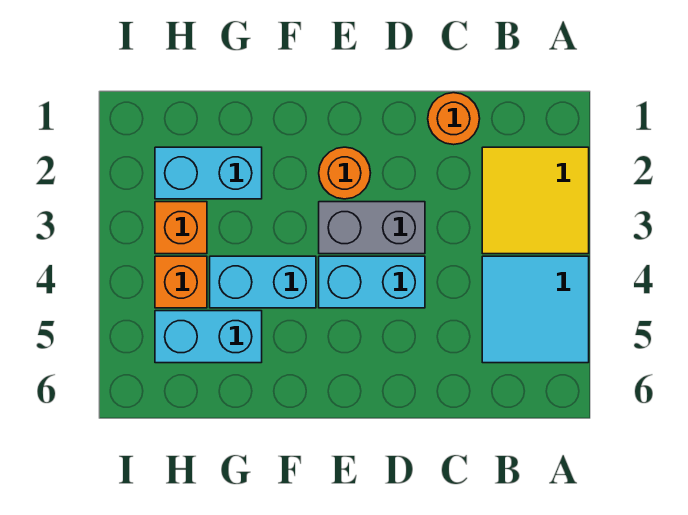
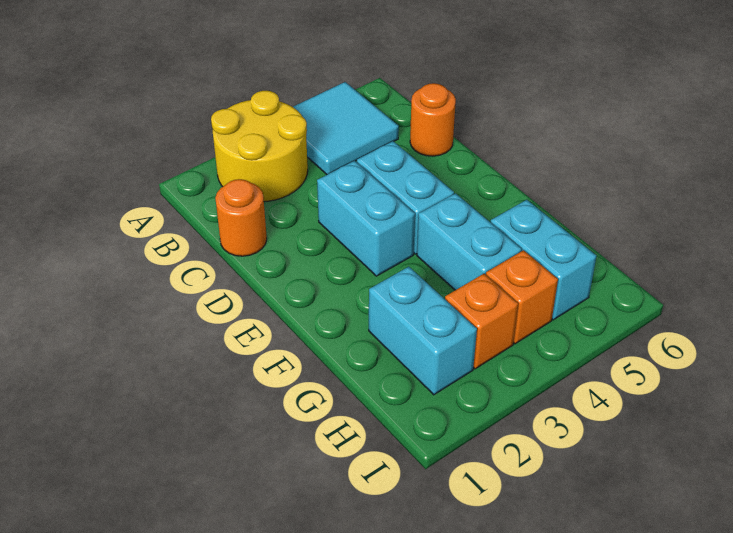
yellow 2x2 tile [482,147,589,254] -> yellow 2x2 round brick [211,91,308,202]
grey 1x2 brick [319,202,425,254] -> cyan 1x2 brick [317,161,415,276]
orange 1x1 round brick [319,147,370,199] -> orange 1x1 round brick moved to [410,83,456,156]

